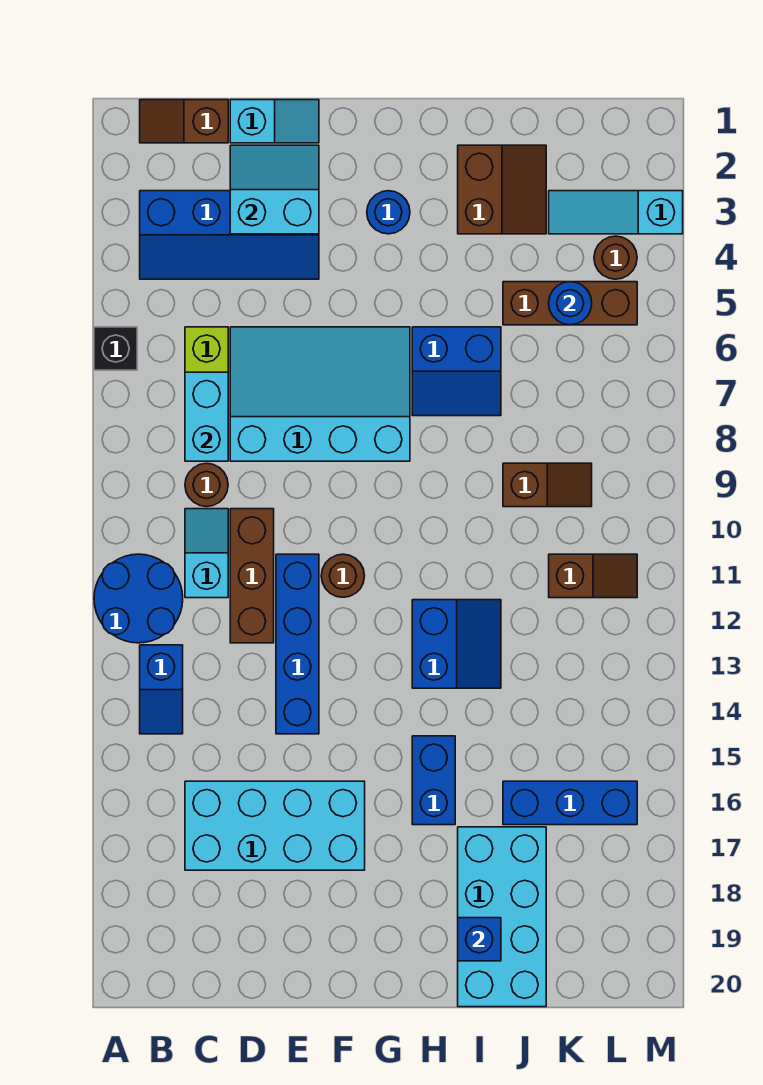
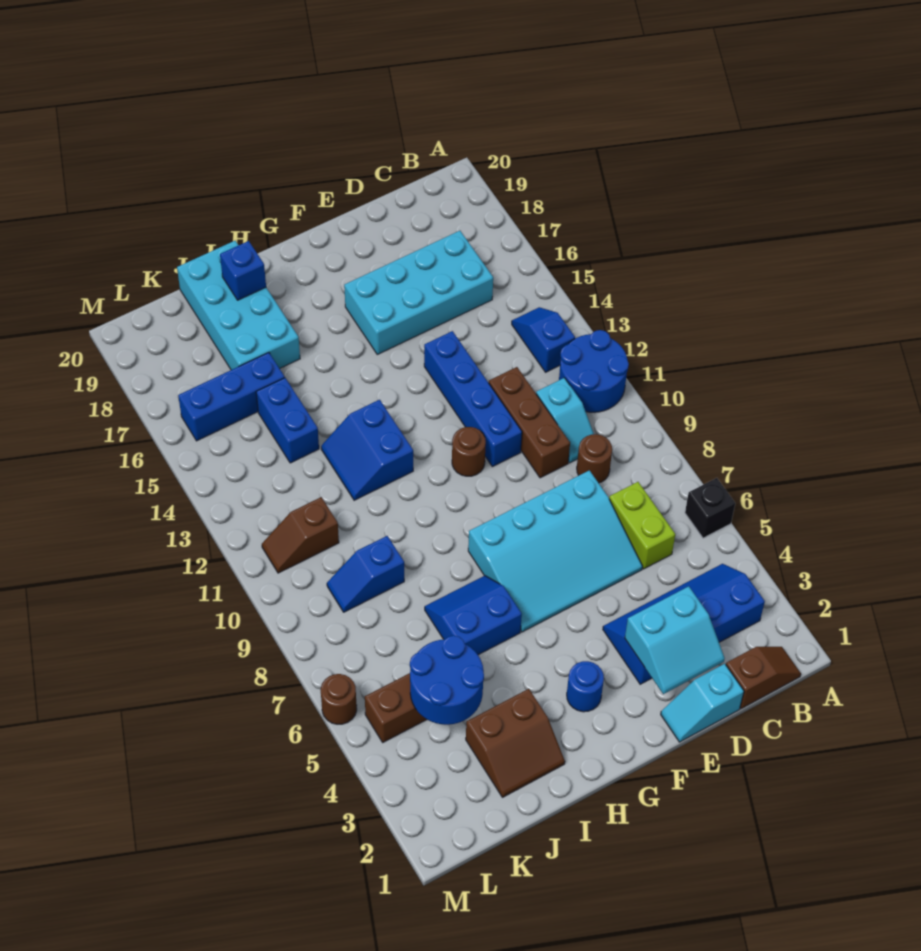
cyan 1x2 brick [185,372,228,461] -> none
blue 1x2 brick [412,736,455,825] -> blue 1x2 brick moved to [256,378,319,463]
brown 2x2 slope [458,145,546,234] -> brown 2x2 slope turned to [466,689,565,797]
brown 1x2 slope [503,463,592,507] -> blue 1x2 slope [327,536,404,612]
cyan 1x3 slope [549,191,683,234] -> none
blue 1x1 round brick [549,282,592,325] -> blue 2x2 round brick [410,636,484,725]
brown 1x1 round brick [594,236,637,279] -> brown 1x1 round brick moved to [321,674,357,724]

